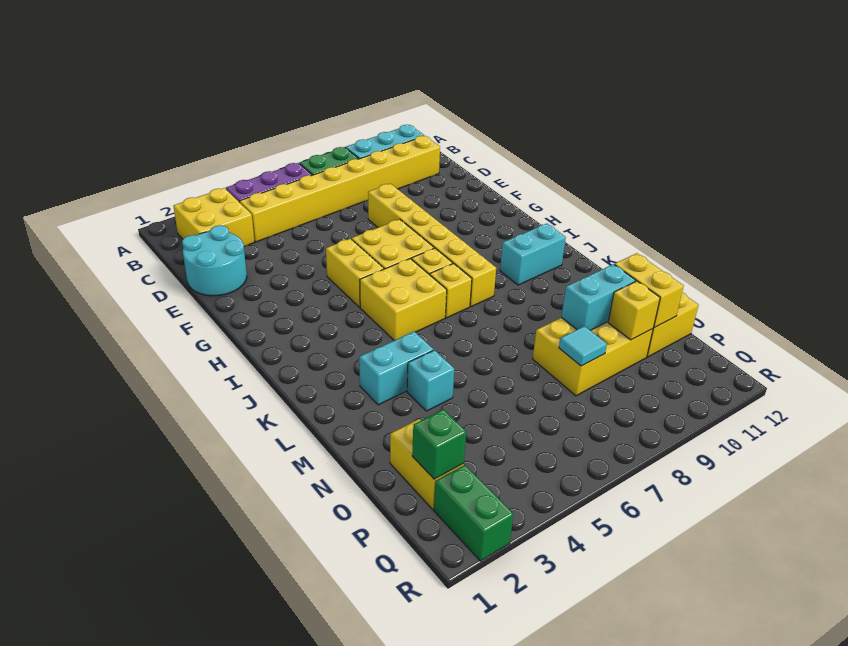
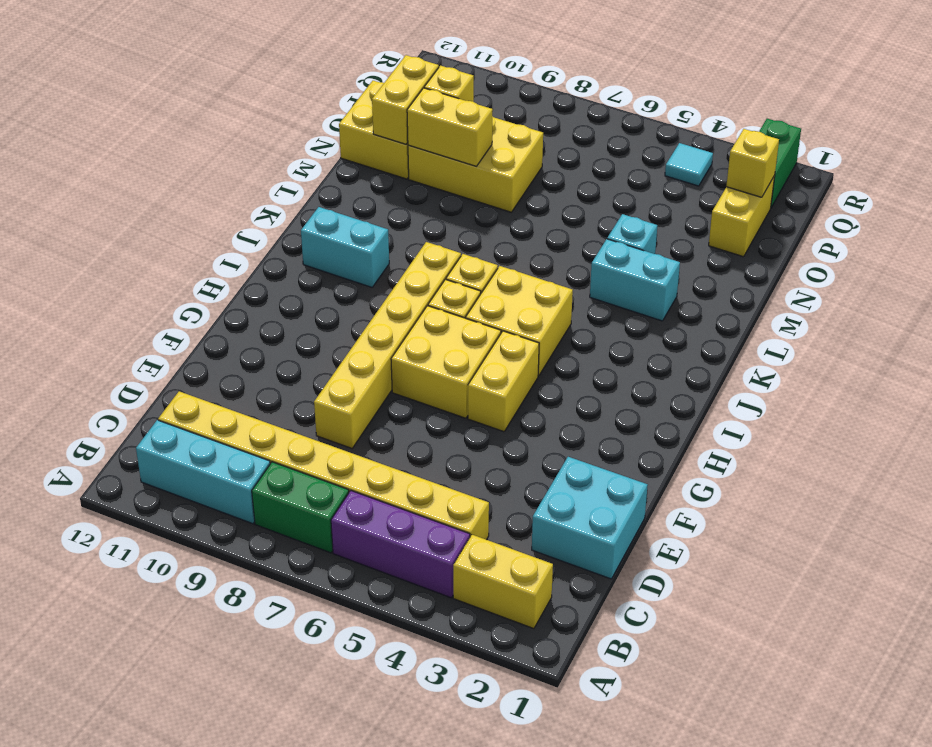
yellow 2x2 brick [173,188,254,246] -> yellow 1x2 brick [453,535,553,629]
cyan 2x2 round brick [182,225,247,296] -> cyan 2x2 brick [532,457,648,579]
cyan 1x2 brick [561,264,636,330] -> yellow 1x2 brick [407,88,493,166]
cyan 1x1 tile [559,326,607,366] -> cyan 1x1 tile moved to [665,143,713,186]
green 1x1 brick [412,409,466,479] -> yellow 1x1 brick [726,129,779,197]

